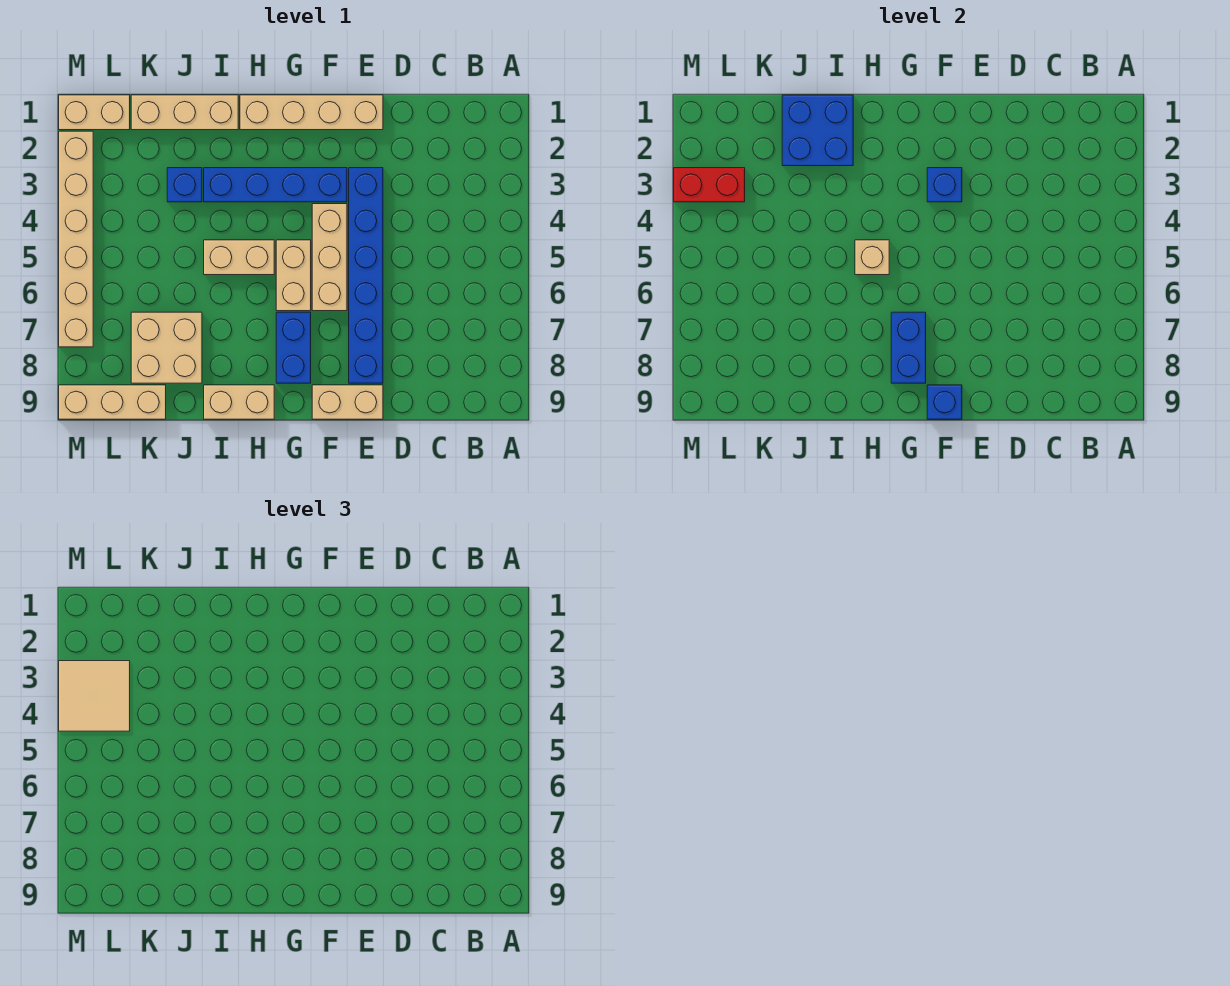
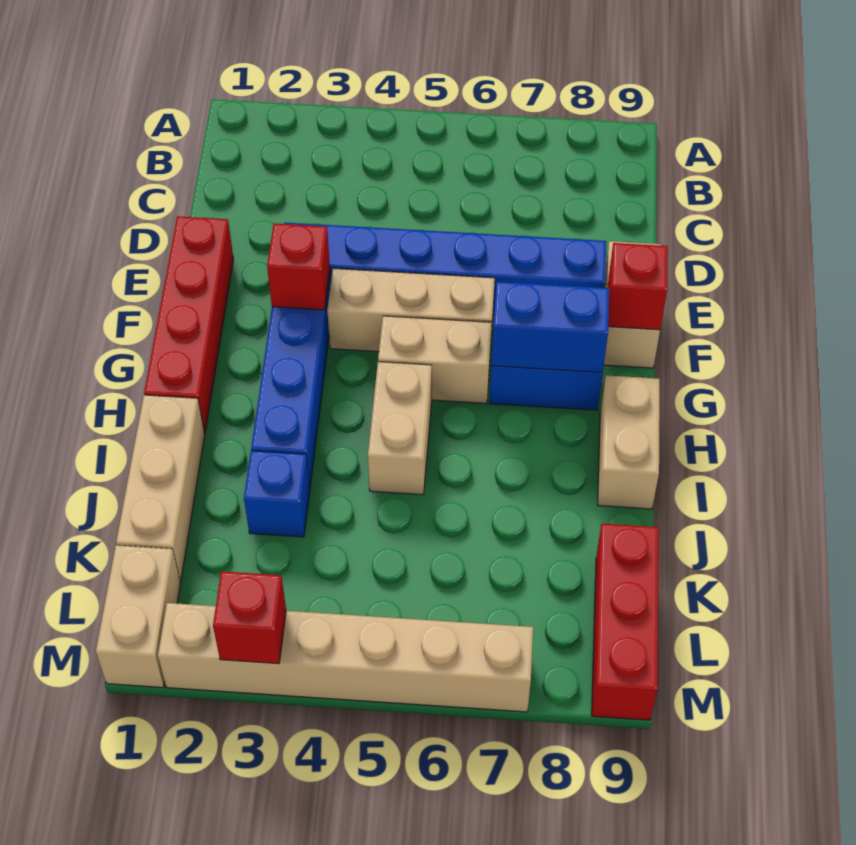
tan 1x4 brick [240,95,383,130] -> red 1x4 brick [144,216,234,433]
blue 1x1 brick [927,168,962,202] -> red 1x1 brick [267,223,330,310]
blue 1x1 brick [927,385,962,419] -> red 1x1 brick [608,243,668,330]
tan 1x1 brick [855,240,889,275] -> none
blue 2x2 brick [782,95,853,166] -> none
tan 2x2 brick [131,312,202,383] -> none
tan 1x3 brick [59,385,166,419] -> red 1x3 brick [592,524,659,720]
red 1x2 brick [674,168,745,202] -> red 1x1 brick [213,571,286,664]
tan 2x2 tile [59,661,130,731] -> none

